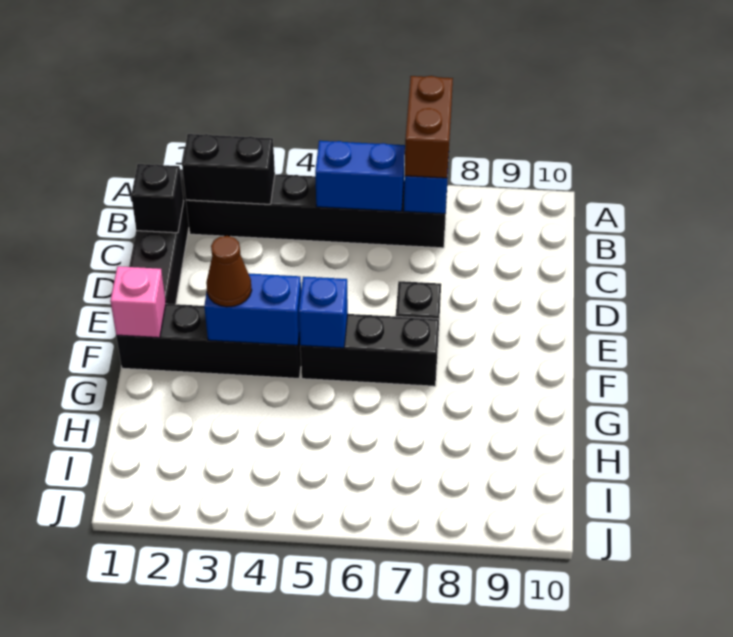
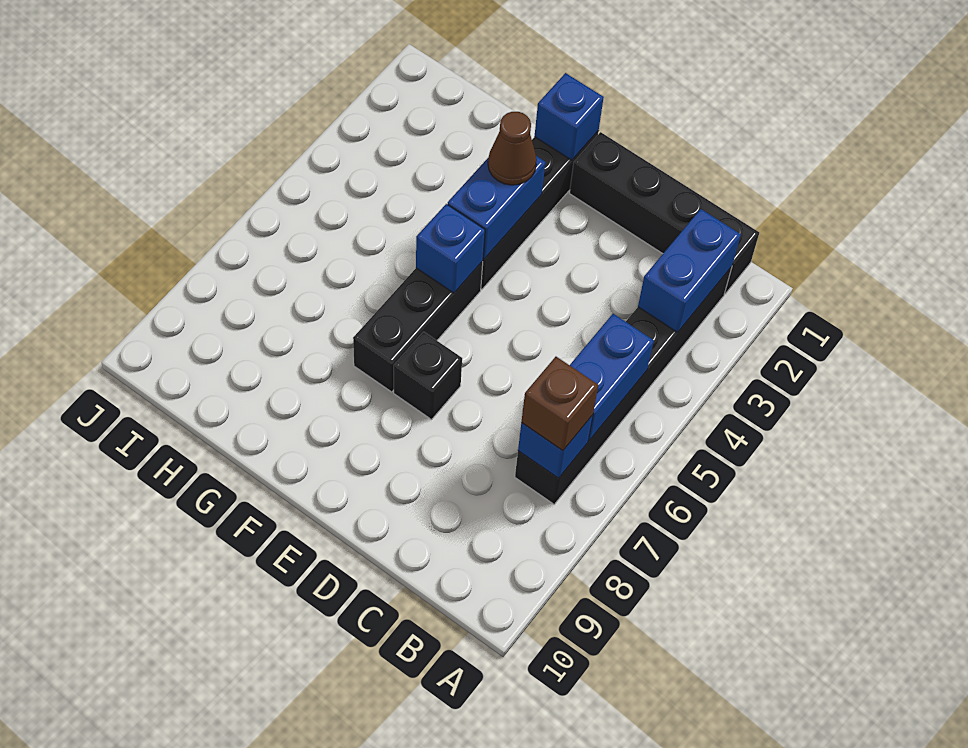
brown 1x2 brick [405,76,453,178] -> brown 1x1 brick [522,357,598,451]
black 1x2 brick [182,134,275,204] -> blue 1x2 brick [638,209,741,333]
black 1x1 brick [131,164,184,233] -> none
pink 1x1 brick [110,266,166,338] -> blue 1x1 brick [534,73,604,160]

